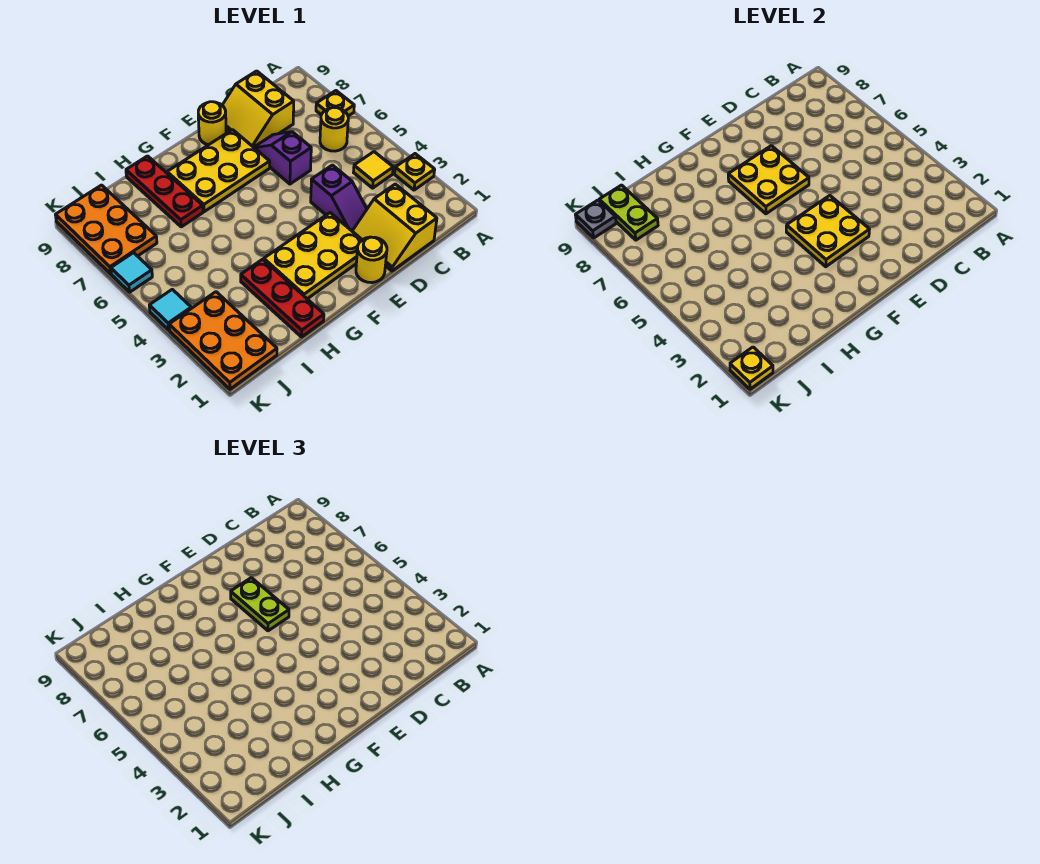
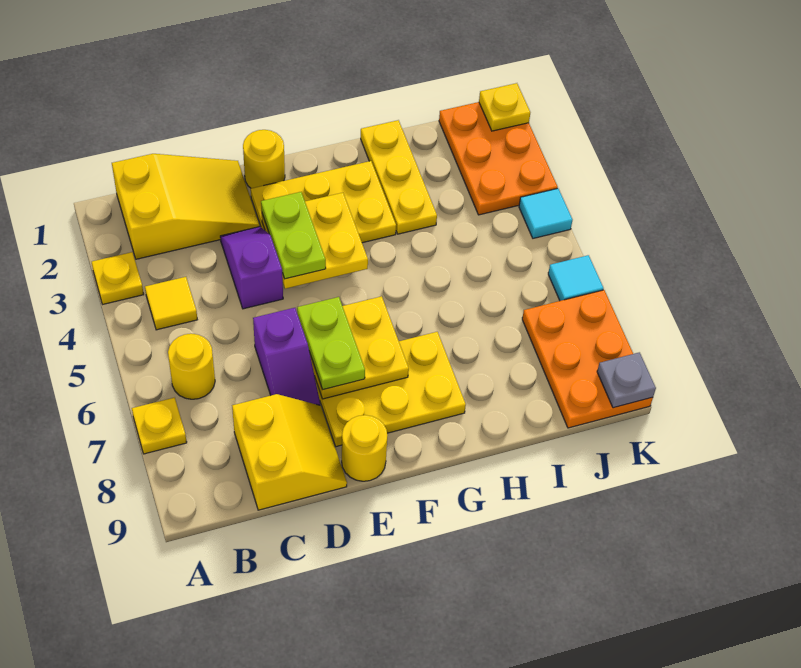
yellow 2x2 slope [352,184,437,271] -> yellow 2x3 slope [112,154,260,259]
red 1x3 plate [241,259,324,337] -> yellow 1x3 plate [361,120,437,234]
red 1x3 plate [126,156,203,227] -> none
lime 1x2 plate [599,185,658,240] -> lime 1x2 plate moved to [261,192,326,279]

